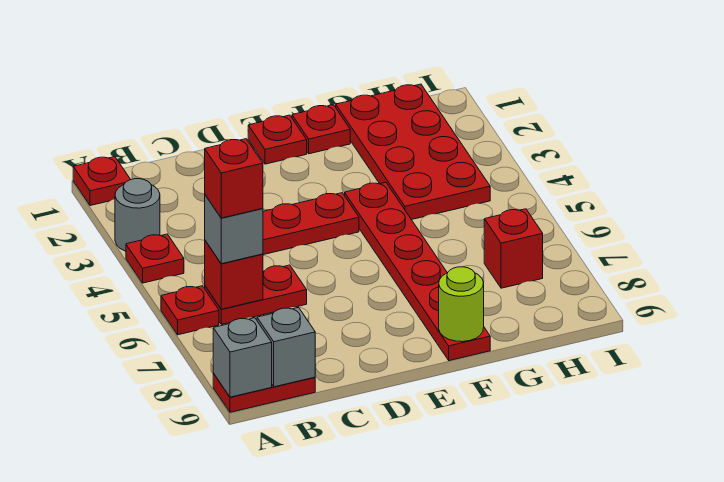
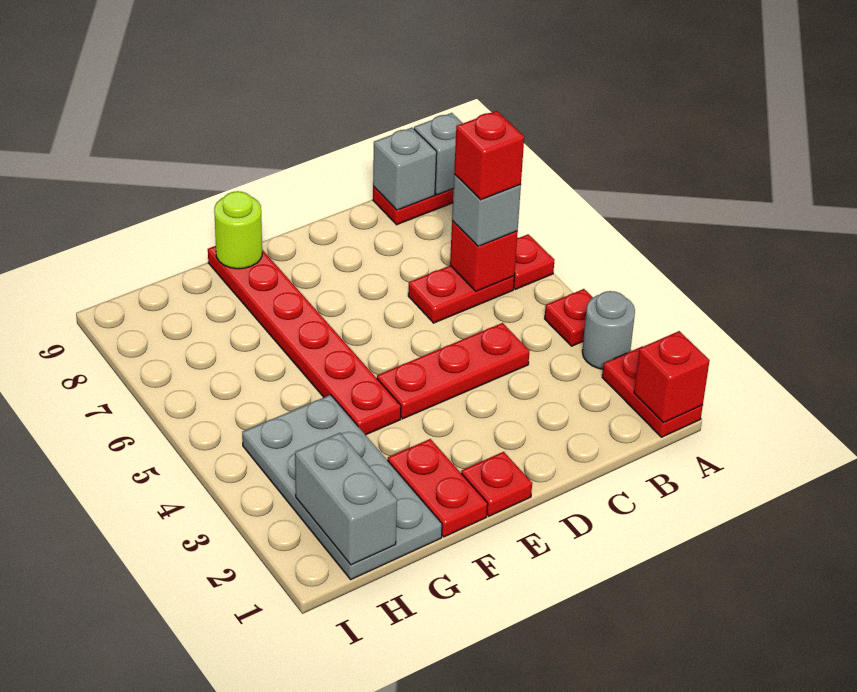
red 1x1 plate [73,157,131,206] -> red 1x2 plate [602,346,703,437]
red 1x1 plate [292,105,350,154] -> red 1x2 plate [388,439,488,537]
red 2x4 plate [336,84,490,220] -> grey 2x4 plate [242,395,442,579]
none -> grey 1x2 brick [295,433,397,565]
red 1x1 brick [484,209,543,288] -> red 1x1 brick moved to [634,331,710,423]

